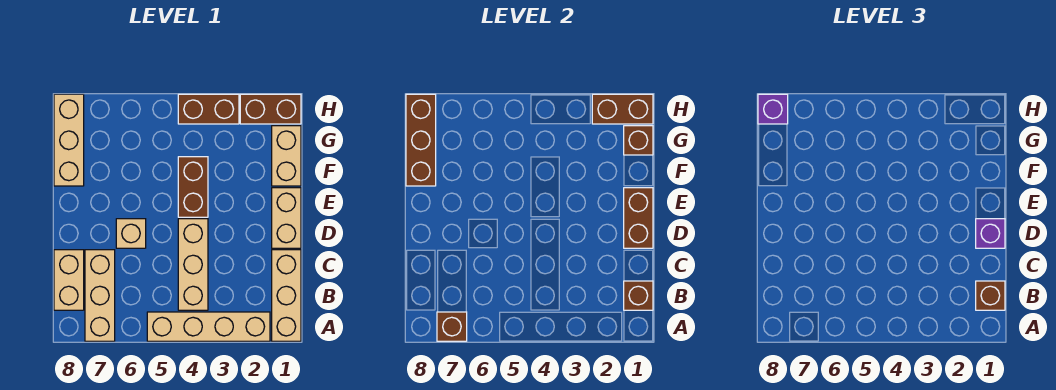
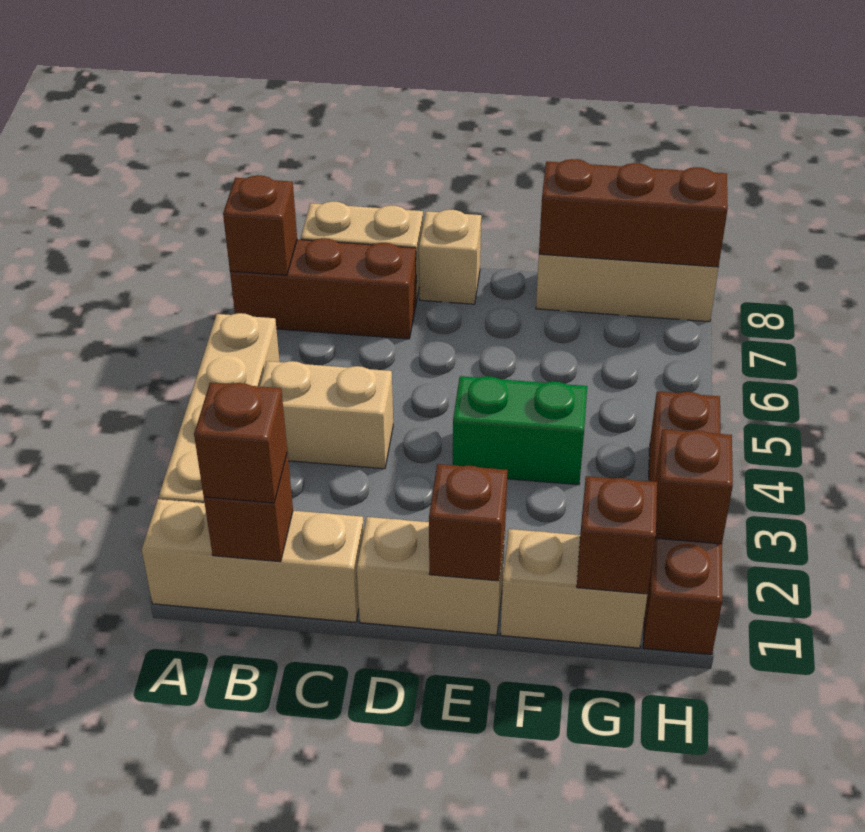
tan 1x3 brick [85,250,115,341] -> brown 1x3 brick [230,238,417,339]
tan 1x3 brick [178,219,208,310] -> tan 1x2 brick [260,361,393,469]
brown 1x2 brick [624,188,653,248] -> brown 1x1 brick [429,464,508,581]
purple 1x1 brick [976,219,1005,248] -> none
tan 1x1 brick [116,219,146,248] -> tan 1x1 brick moved to [419,210,481,304]
brown 1x2 brick [178,157,208,217] -> green 1x2 brick [453,376,587,485]
brown 1x2 brick [592,94,653,124] -> brown 1x1 brick [655,429,733,544]
purple 1x1 brick [758,94,788,124] -> none

